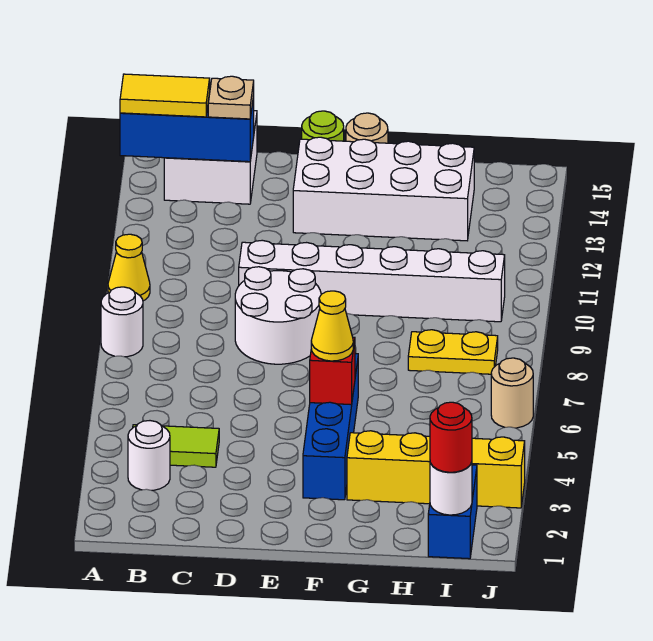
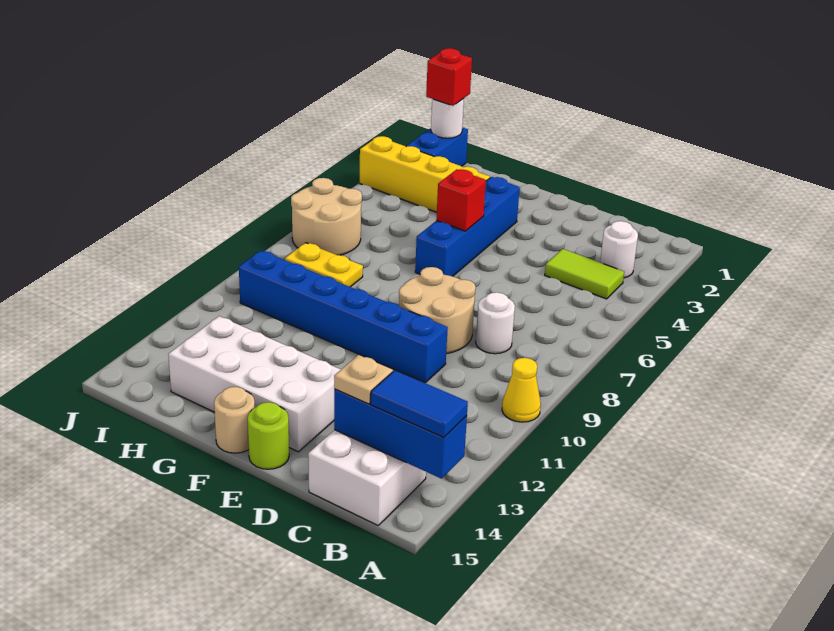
white 1x1 round brick [101,287,143,357] -> white 1x1 round brick moved to [476,292,515,354]
yellow 1x2 tile [120,74,210,117] -> blue 1x2 tile [371,370,468,437]
white 2x2 round brick [235,267,321,364] -> tan 2x2 round brick [399,267,476,354]
white 1x6 brick [239,240,505,322] -> blue 1x6 brick [239,251,448,383]
yellow 1x1 cone [311,291,353,361] -> none
red 1x1 round brick [430,402,472,472] -> red 1x1 brick [426,48,472,106]
tan 1x1 round brick [491,358,533,428] -> tan 2x2 round brick [291,178,362,255]

